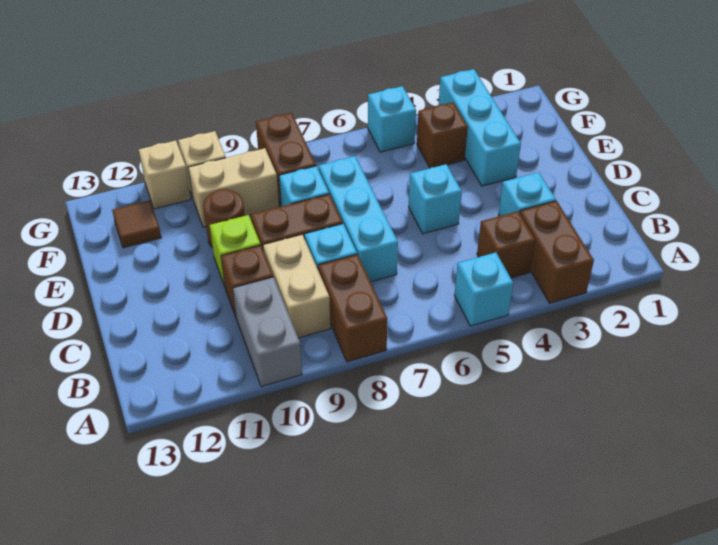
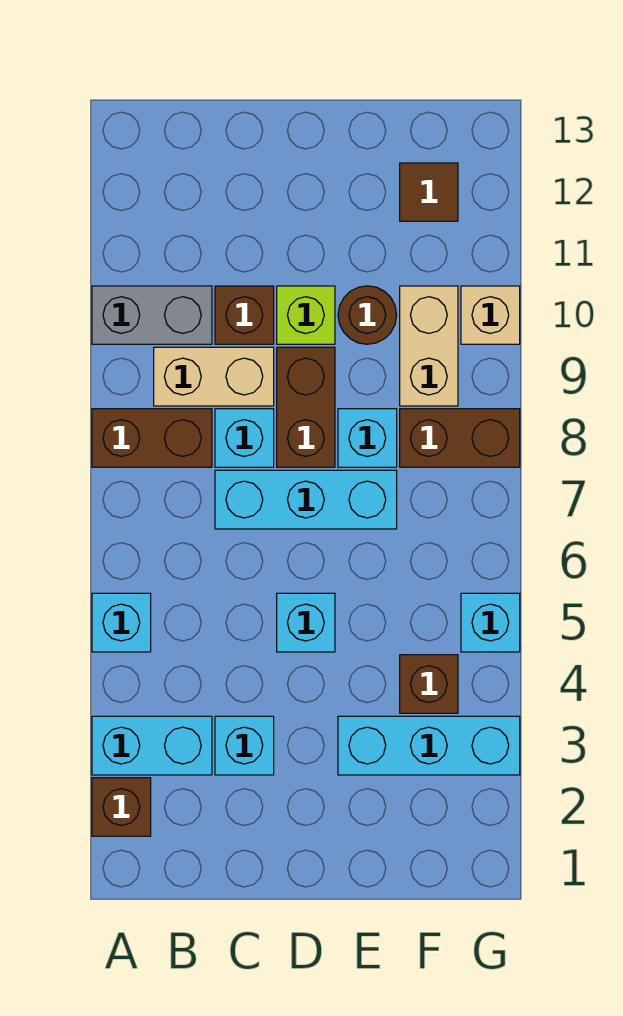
brown 1x2 brick [520,201,594,303] -> cyan 1x2 brick [92,716,212,775]
brown 1x1 brick [477,211,535,278] -> brown 1x1 brick moved to [92,778,151,836]
tan 1x1 brick [139,141,191,209] -> none

